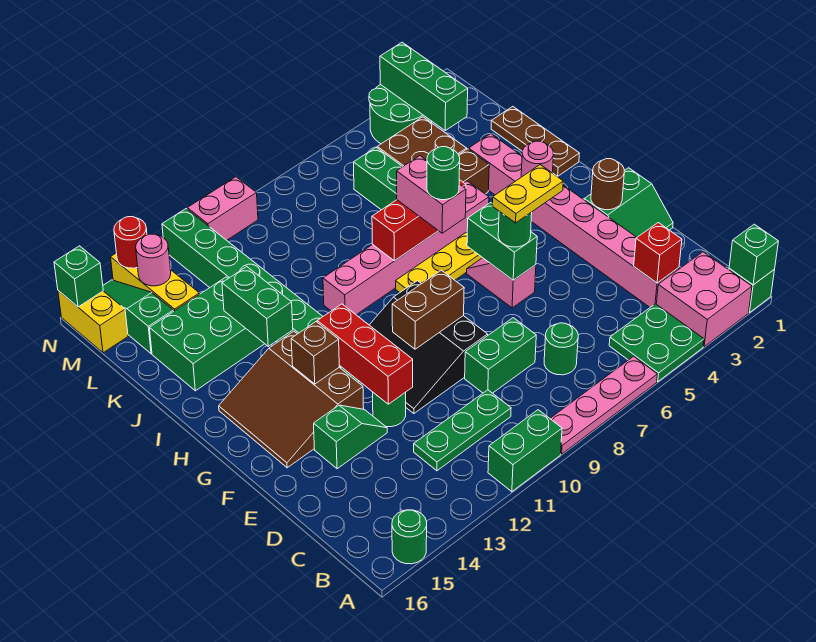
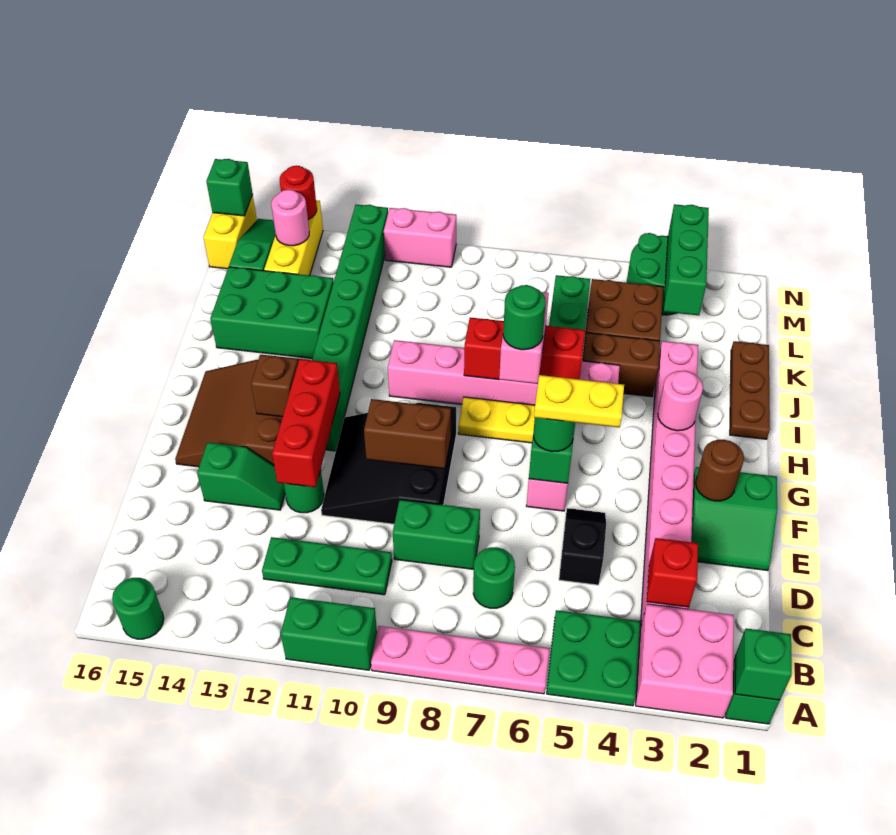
none -> black 1x2 slope [559,508,606,585]
green 1x2 brick [222,267,293,346] -> none

